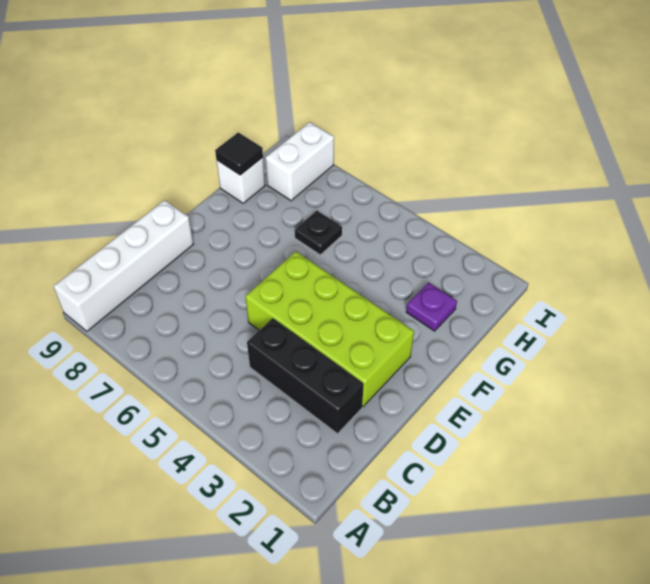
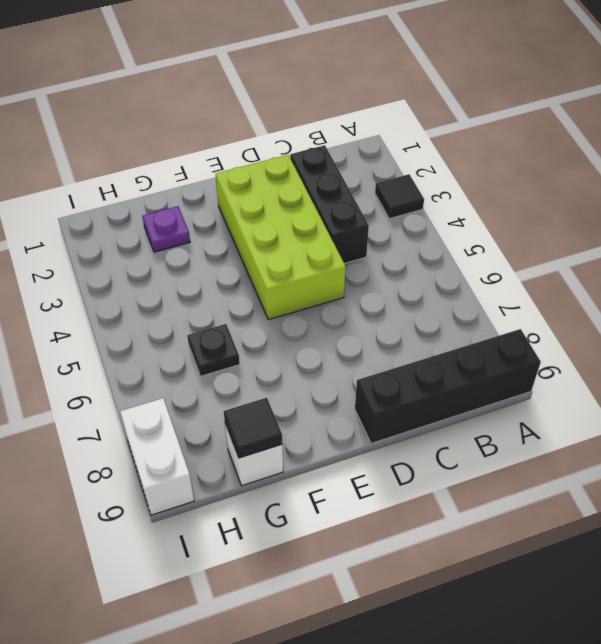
none -> black 1x1 tile [375,174,424,219]
white 1x4 brick [54,200,193,331] -> black 1x4 brick [355,329,541,444]
white 1x2 brick [265,122,334,201] -> white 1x2 brick turned to [120,398,194,515]

